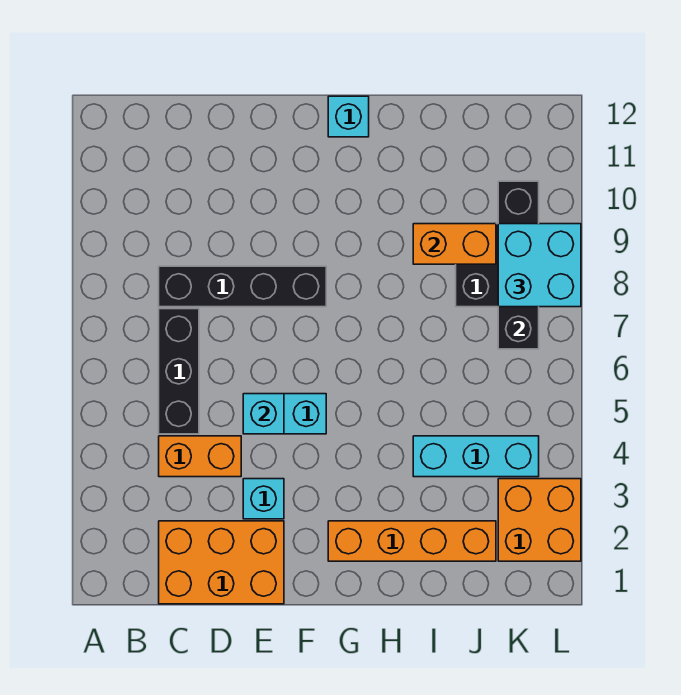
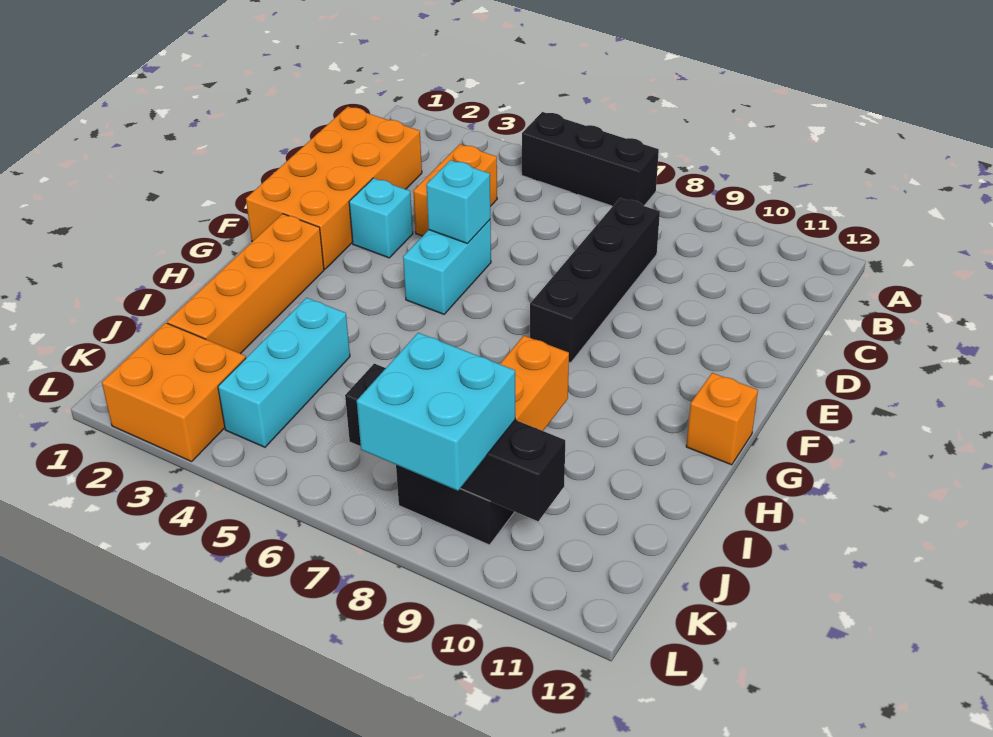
orange 2x3 brick [159,521,284,604] -> orange 2x4 brick [246,107,422,269]
black 1x3 brick [159,309,199,434] -> black 1x3 brick moved to [522,112,659,206]
cyan 1x1 brick [328,96,369,137] -> orange 1x1 brick [686,373,758,465]

